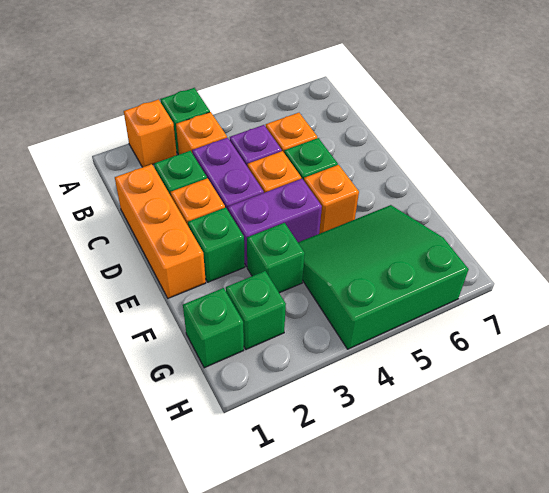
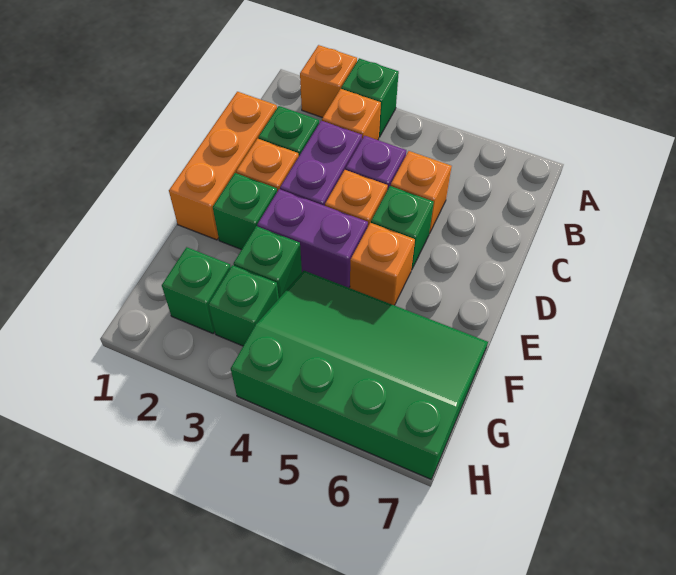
green 3x3 slope [298,205,469,349] -> green 3x4 slope [231,271,488,479]
green 1x1 brick [183,288,244,368] -> green 1x1 brick moved to [208,265,279,346]

